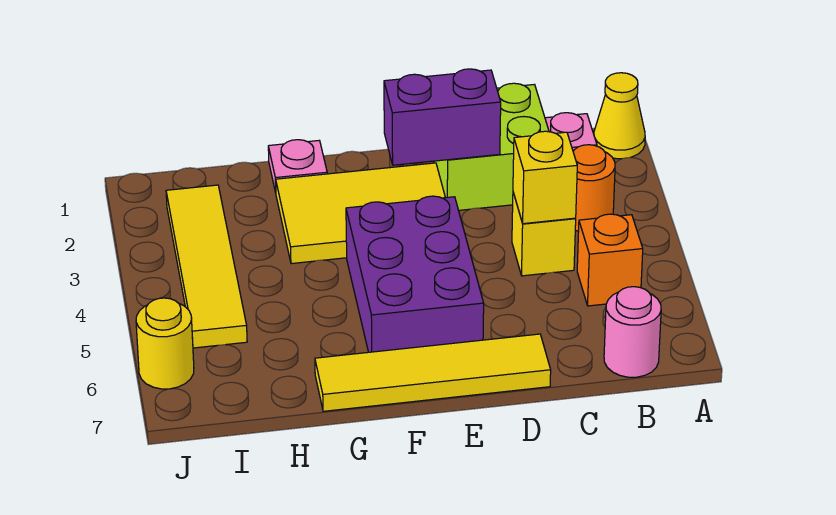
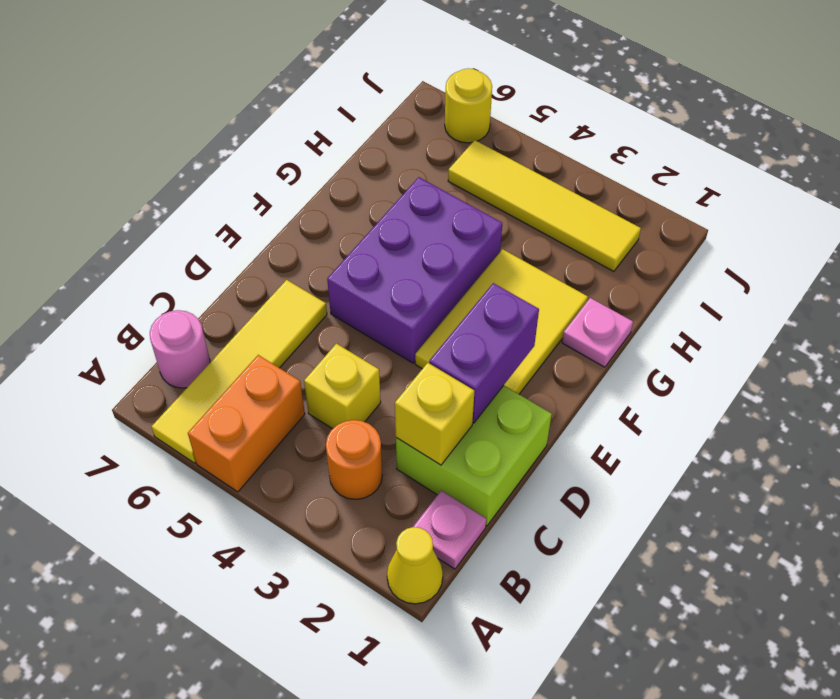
orange 1x1 brick [577,214,643,306] -> orange 1x2 brick [188,355,305,492]
yellow 1x1 brick [513,131,577,224] -> yellow 1x1 brick moved to [395,363,474,465]
yellow 1x4 tile [315,334,551,411] -> yellow 1x4 tile moved to [152,280,327,463]
purple 2x3 brick [346,196,484,352] -> purple 2x3 brick turned to [327,177,502,363]

